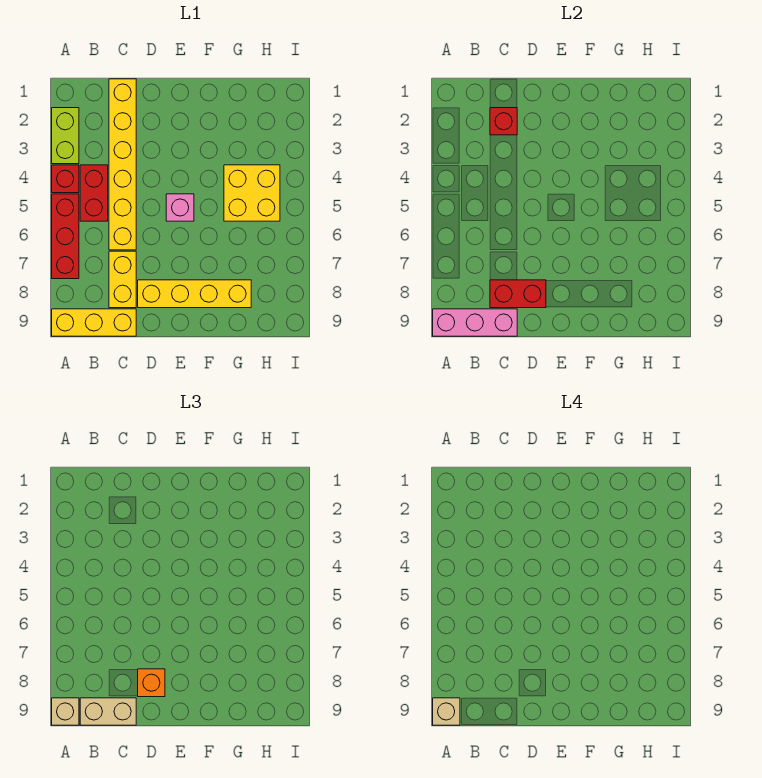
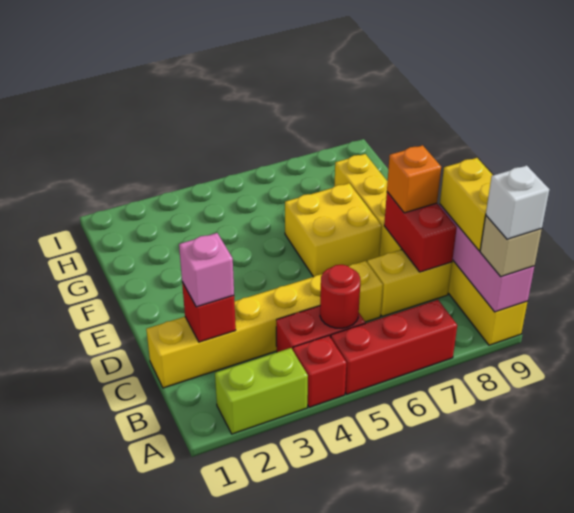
tan 1x1 brick [433,698,460,725] -> white 1x1 brick [486,165,549,239]
none -> red 1x1 round brick [320,265,360,328]
tan 1x2 brick [80,698,136,725] -> yellow 1x2 brick [440,158,493,251]
pink 1x1 brick [166,194,194,221] -> pink 1x1 brick moved to [179,233,234,307]
yellow 2x2 brick [224,165,280,221] -> yellow 2x2 brick moved to [285,183,382,277]

